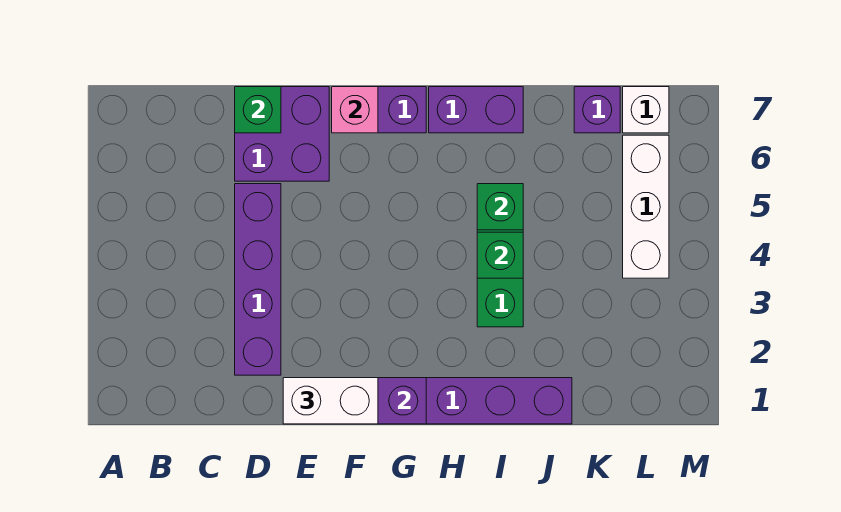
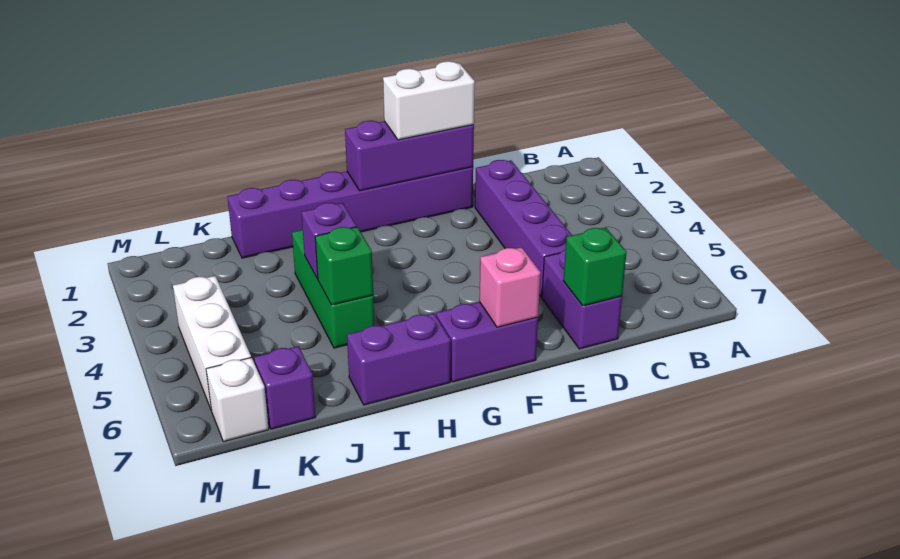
purple 2x2 brick [235,87,329,181] -> purple 1x2 brick [542,249,622,349]
green 1x1 brick [477,232,523,278] -> purple 1x1 brick [302,203,357,279]

